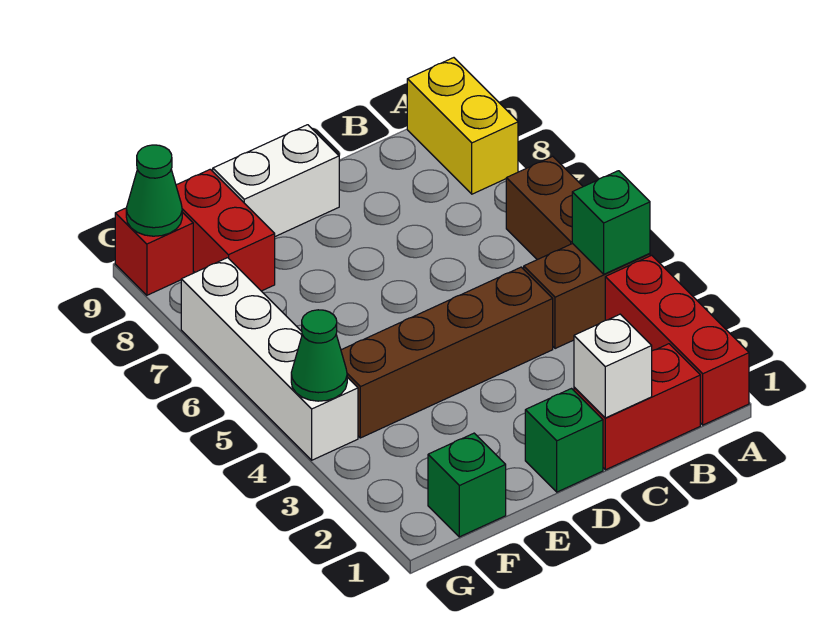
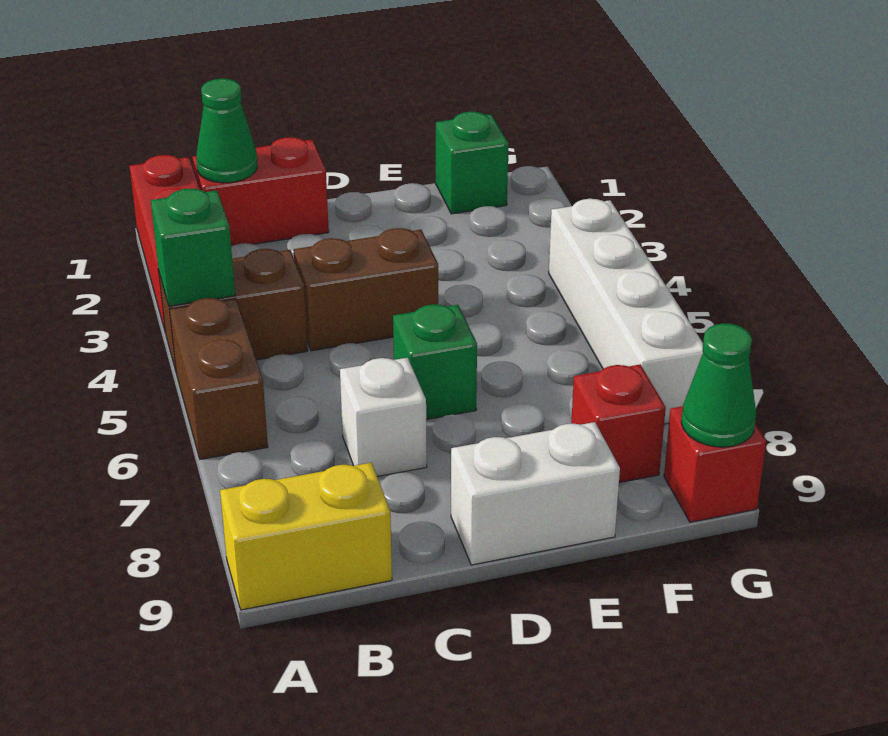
yellow 1x2 brick [407,58,518,194] -> yellow 1x2 brick turned to [220,463,392,610]
white 1x1 brick [574,314,652,418] -> white 1x1 brick moved to [340,358,427,477]
brown 1x4 brick [341,267,553,438] -> brown 1x2 brick [294,228,438,351]
green 1x1 brick [525,389,603,492] -> green 1x1 brick moved to [393,304,477,419]
red 1x2 brick [176,169,275,291] -> red 1x1 brick [571,365,666,483]
green 1x1 cone [291,310,347,401] -> green 1x1 cone moved to [196,79,258,183]

